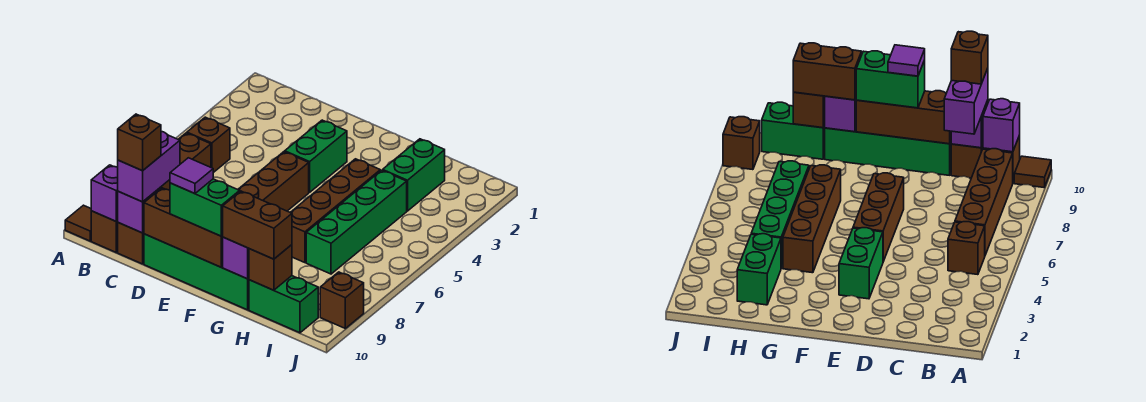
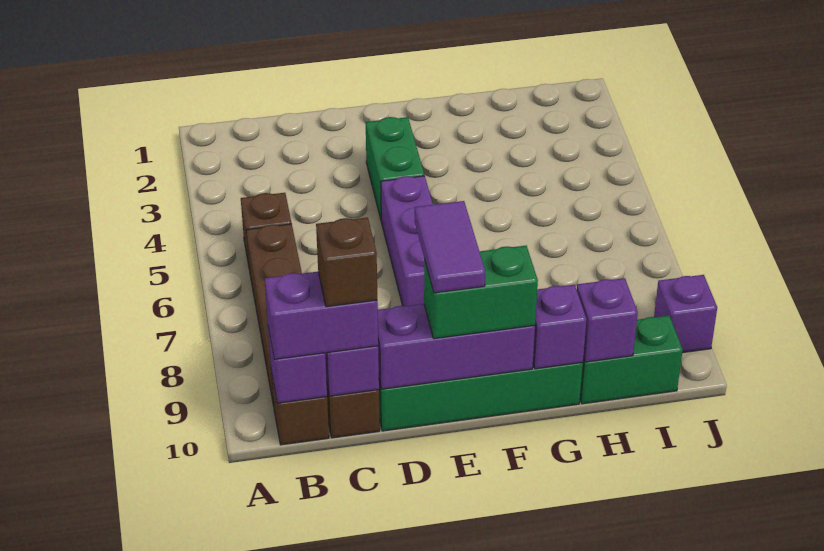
brown 1x1 tile [65,205,91,241] -> none
purple 1x2 brick [118,132,180,202] -> purple 1x2 brick turned to [265,272,378,359]
brown 1x3 brick [144,188,223,267] -> purple 1x3 brick [378,304,535,389]
brown 1x3 brick [238,152,309,211] -> purple 1x3 brick [381,176,433,306]
purple 1x1 tile [170,158,213,194] -> purple 1x2 tile [415,201,485,293]
brown 1x4 brick [290,159,380,263] -> none
brown 1x2 brick [222,191,292,259] -> none
green 1x2 brick [383,139,445,211] -> none
green 1x4 brick [306,170,407,274] -> none
brown 1x1 brick [249,245,292,290] -> purple 1x1 brick [577,278,638,362]
brown 1x1 brick [320,272,364,328] -> purple 1x1 brick [654,275,717,353]

